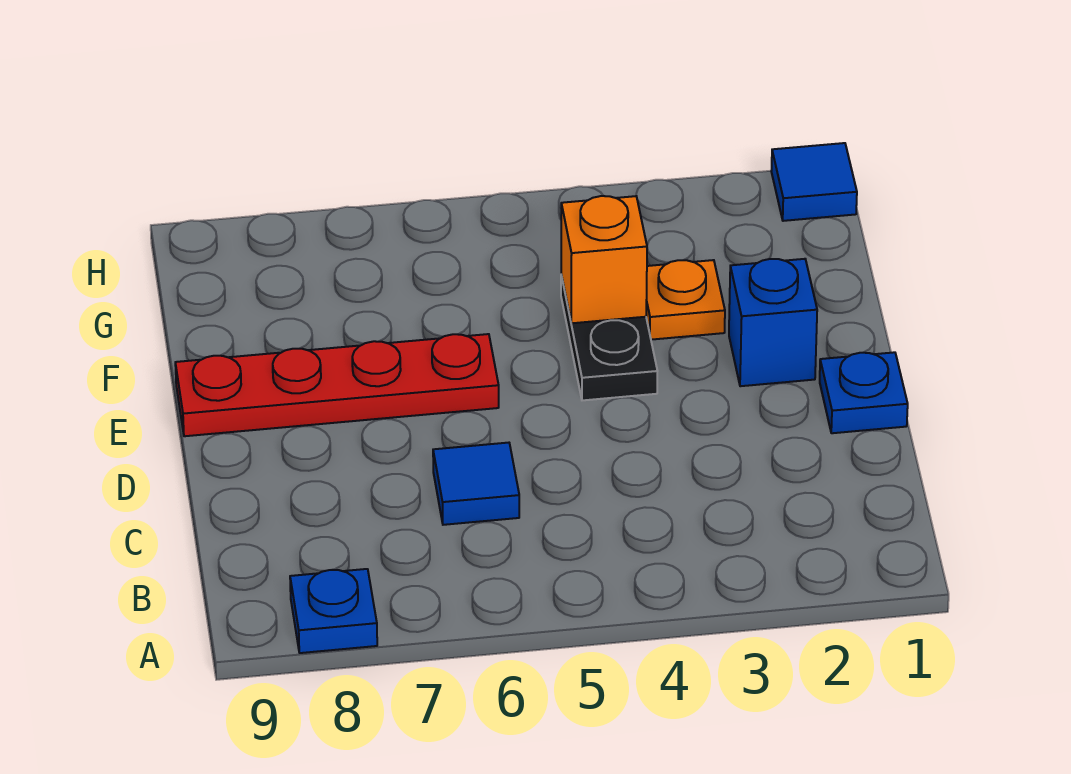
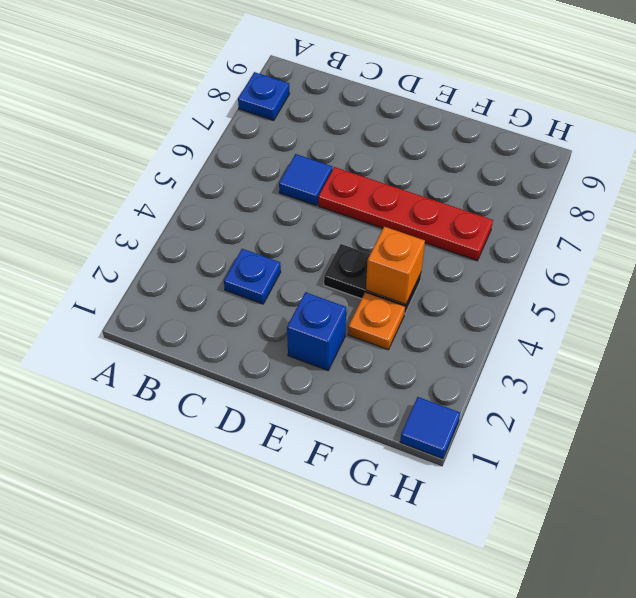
blue 1x1 plate [820,352,908,433] -> blue 1x1 plate moved to [224,249,281,304]
red 1x4 plate [175,334,499,436] -> red 1x4 plate turned to [318,167,493,261]

